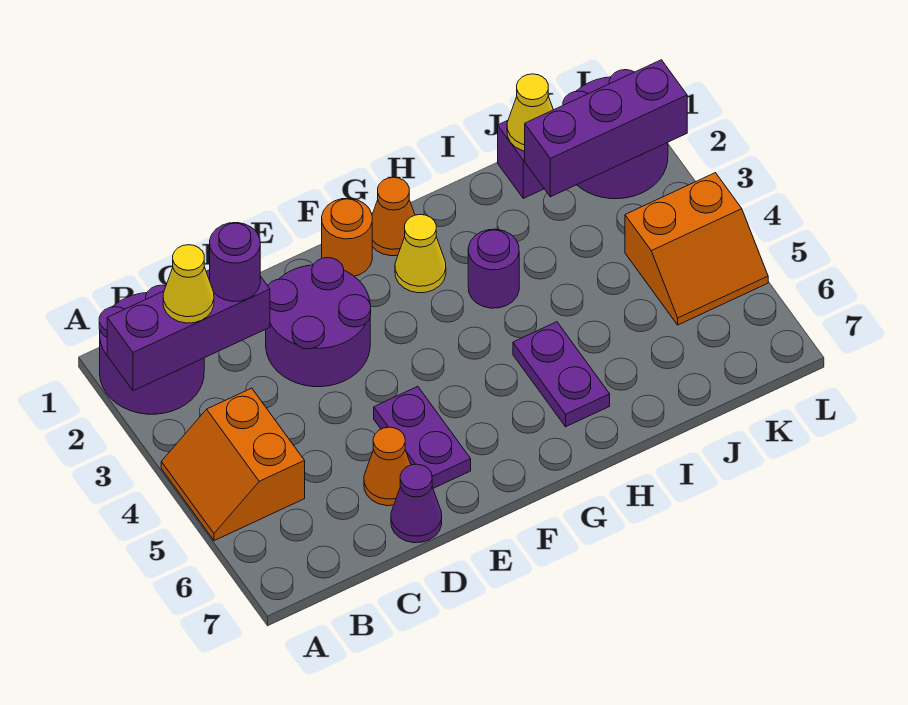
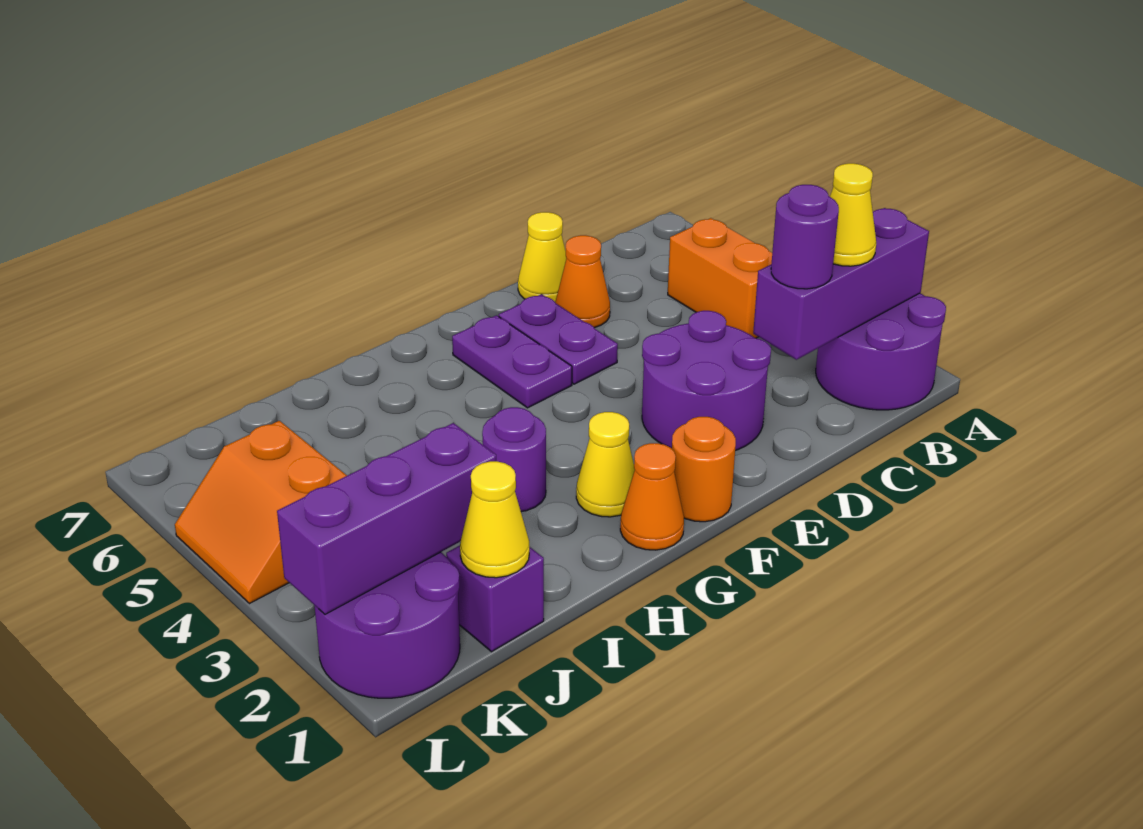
purple 1x1 cone [391,464,442,543] -> yellow 1x1 cone [518,212,566,303]
purple 1x2 plate [513,322,610,427] -> purple 1x2 plate moved to [452,315,572,408]
orange 2x2 slope [625,173,768,325] -> orange 2x2 slope turned to [175,421,347,604]

